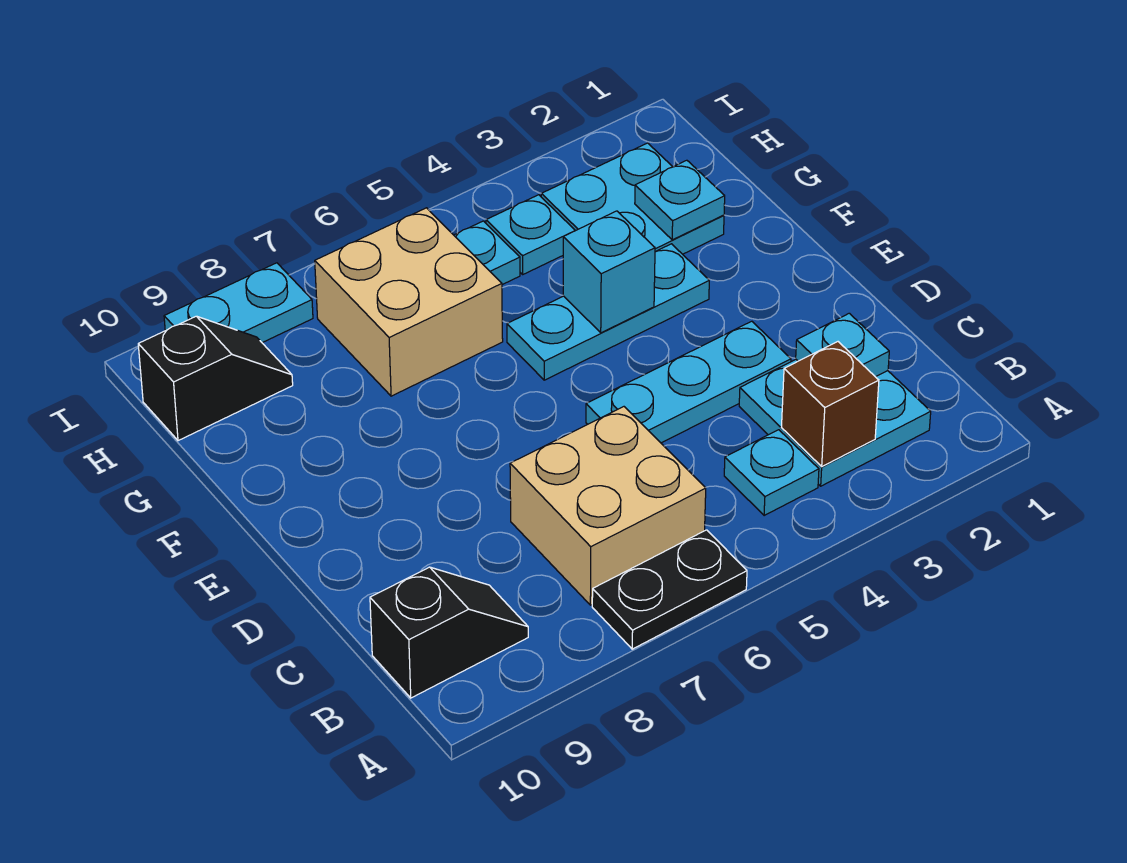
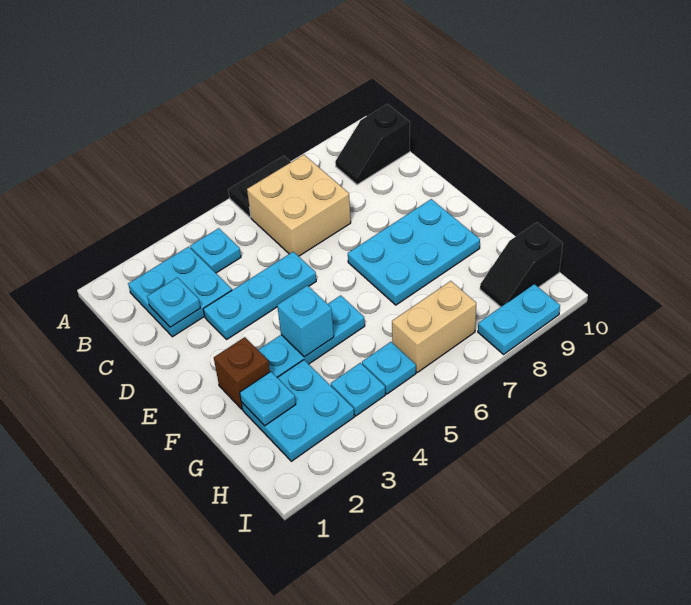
brown 1x1 brick [782,342,879,466] -> brown 1x1 brick moved to [214,337,270,409]
none -> cyan 2x3 plate [348,199,480,305]
tan 2x2 brick [315,208,503,396] -> tan 1x2 brick [392,281,476,372]

